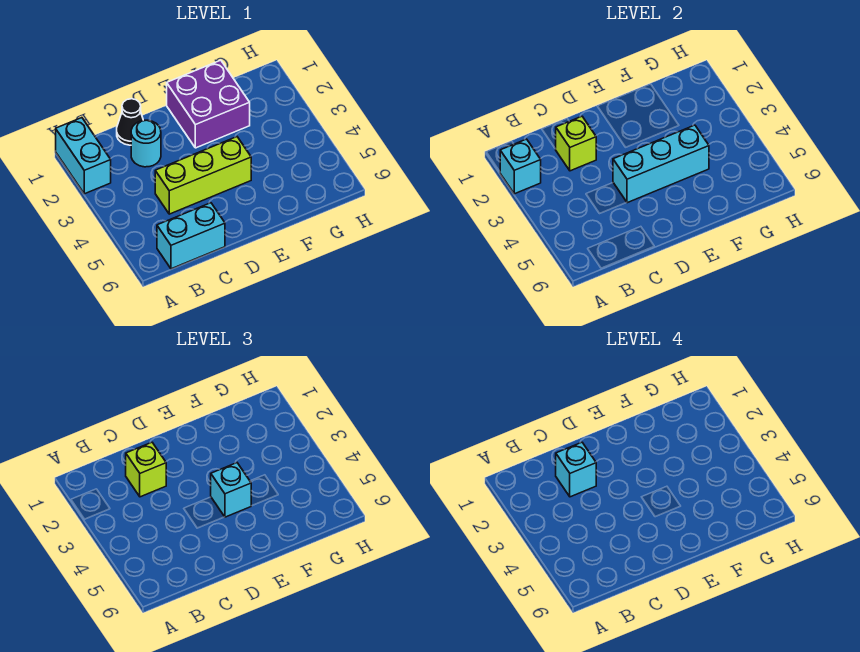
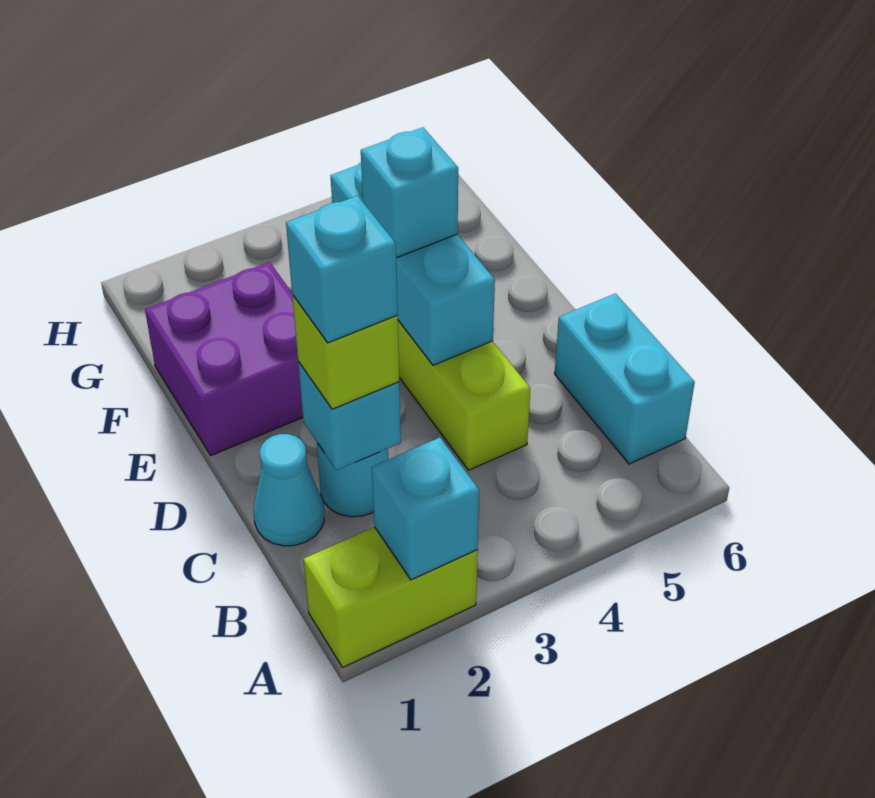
cyan 1x2 brick [56,118,111,194] -> lime 1x2 brick [304,527,478,667]
black 1x1 cone [117,99,143,145] -> cyan 1x1 cone [254,434,324,546]
lime 1x1 brick [556,116,596,171] -> cyan 1x1 brick [298,361,401,470]

